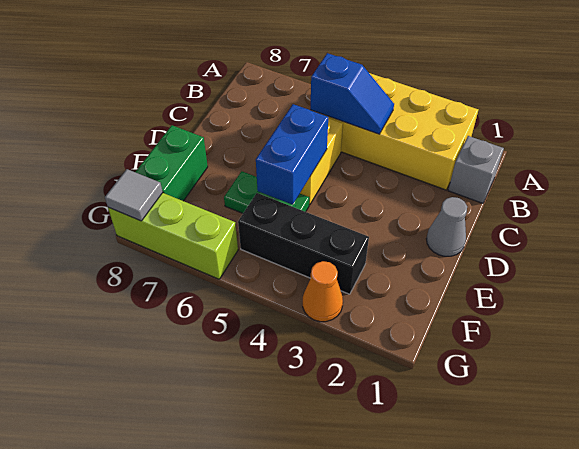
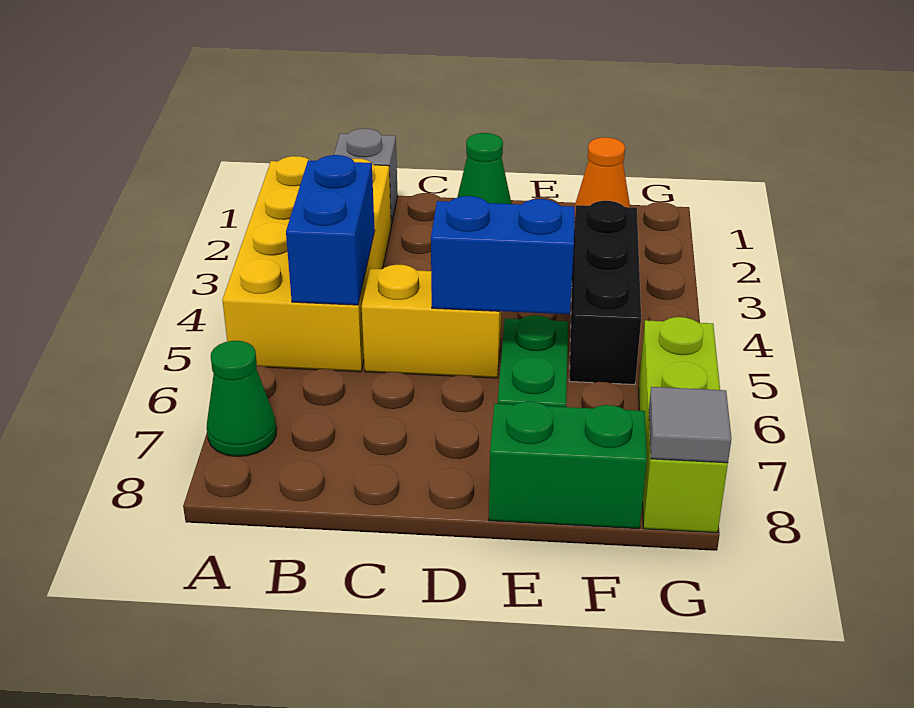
none -> green 1x1 cone [207,341,276,456]
blue 1x2 slope [310,53,394,134] -> blue 1x2 brick [286,155,375,305]
grey 1x1 cone [426,197,467,256] -> green 1x1 cone [457,133,512,204]
orange 1x1 cone [303,261,343,322] -> orange 1x1 cone moved to [574,137,630,222]

